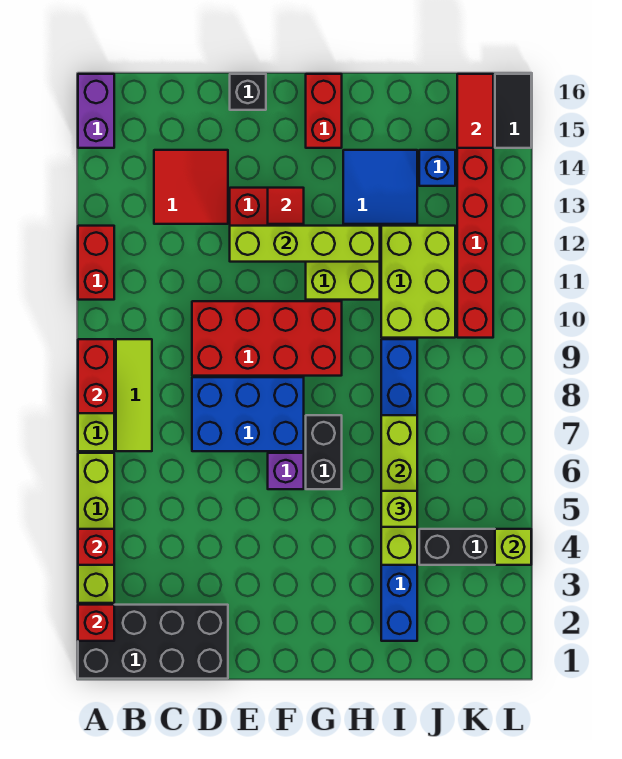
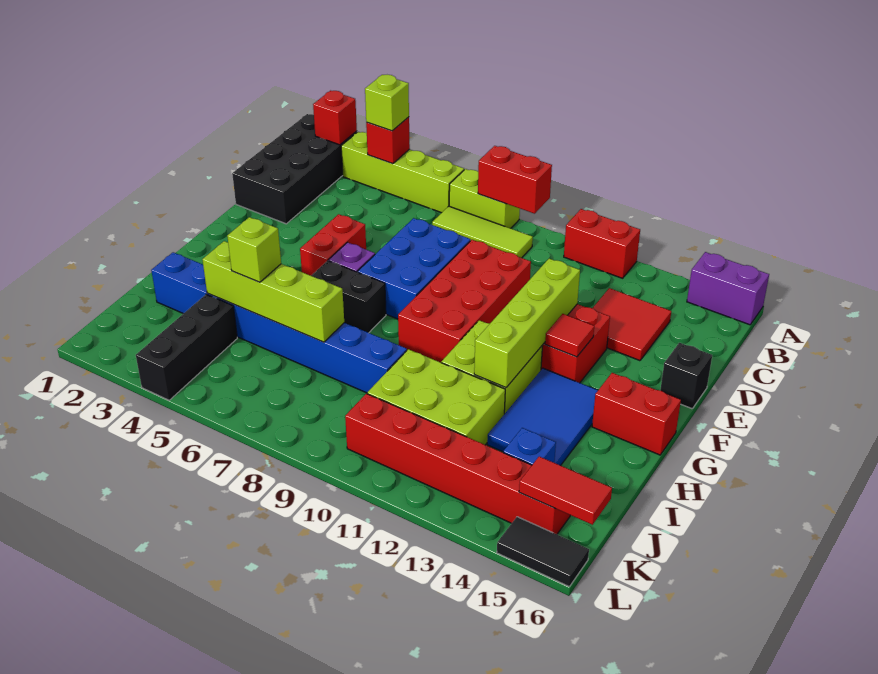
none -> red 1x2 brick [300,214,366,276]
blue 2x2 tile [343,150,417,224] -> blue 2x3 tile [487,368,598,466]
lime 1x1 brick [495,529,531,565] -> lime 1x1 brick moved to [365,75,409,131]

